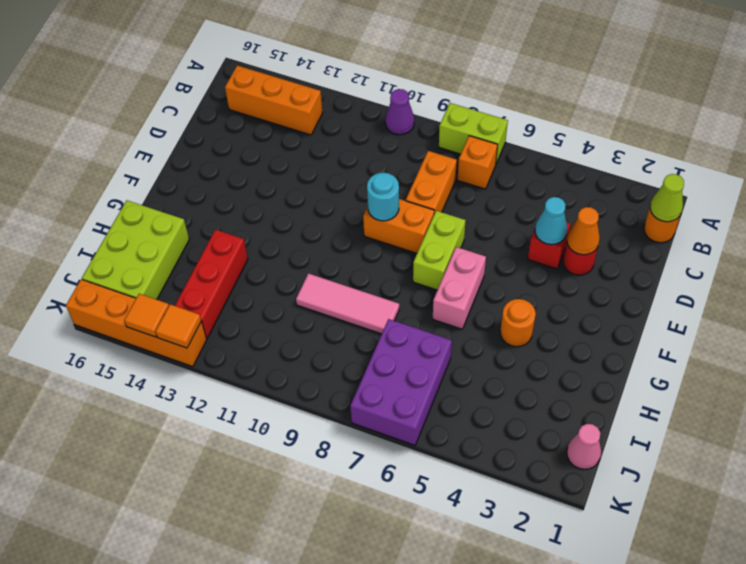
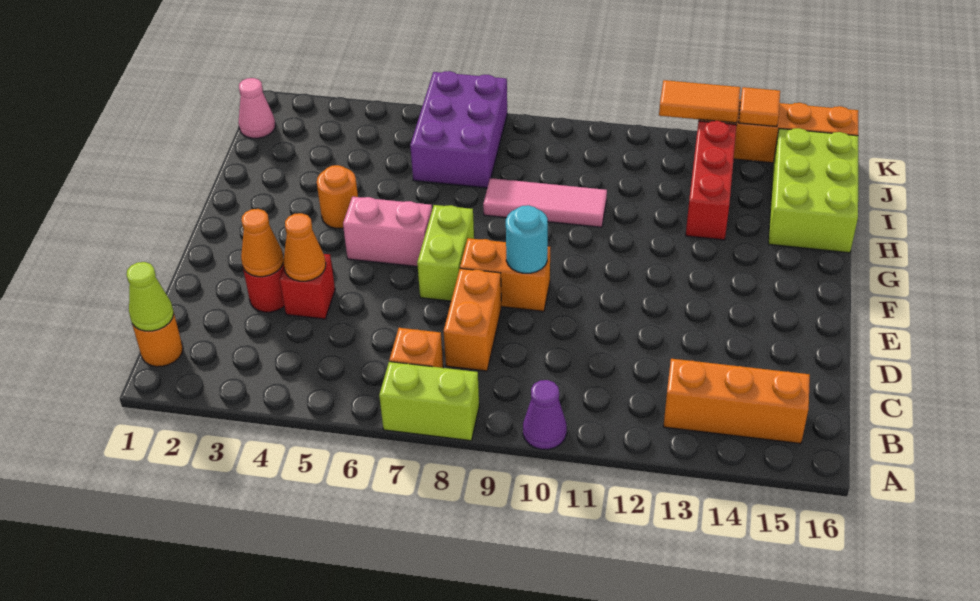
cyan 1x1 cone [535,197,567,245] -> orange 1x1 cone [283,213,326,281]
pink 1x2 brick [433,247,486,329] -> pink 1x2 brick turned to [343,197,432,267]
orange 1x1 tile [155,304,201,348] -> orange 1x2 tile [659,80,740,123]

